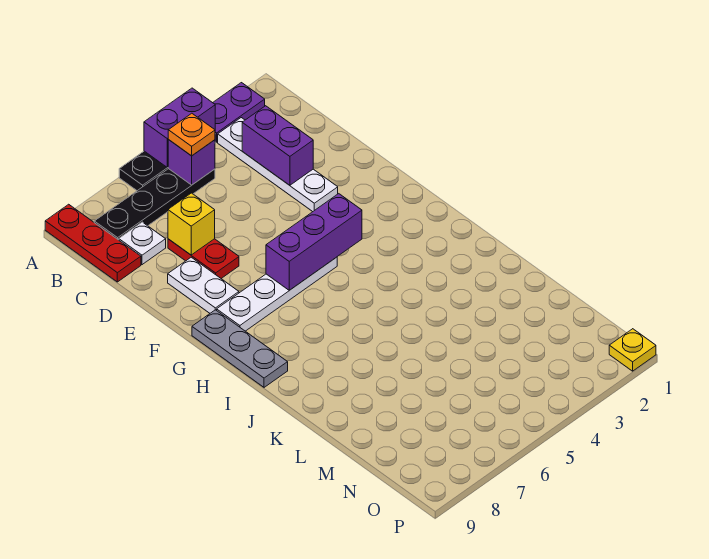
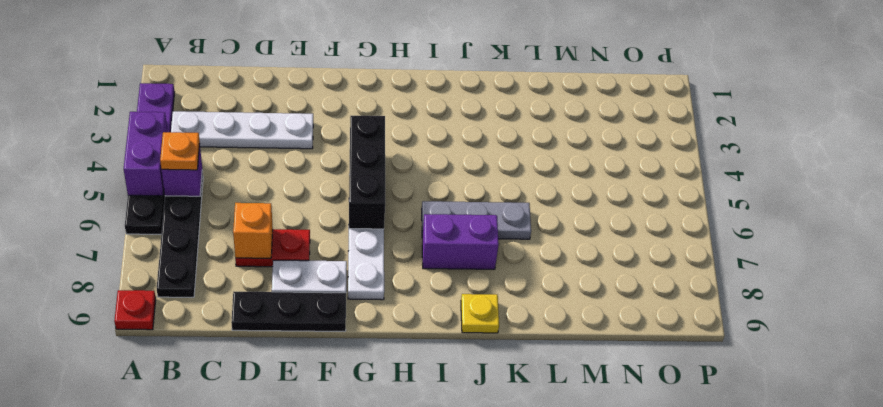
red 1x3 plate [45,204,141,282] -> red 1x1 plate [114,290,156,330]
purple 1x2 brick [242,106,313,185] -> purple 1x2 brick moved to [422,214,499,269]
white 1x1 plate [119,222,166,265] -> none
yellow 1x1 brick [168,193,215,255] -> orange 1x1 brick [233,203,273,258]
none -> black 1x3 plate [231,292,346,331]
purple 1x3 brick [266,194,362,290] -> black 1x3 brick [349,116,385,229]
grey 1x3 plate [192,310,288,387] -> grey 1x3 plate moved to [422,201,531,239]
yellow 1x1 plate [609,329,656,371] -> yellow 1x1 plate moved to [461,294,499,333]

